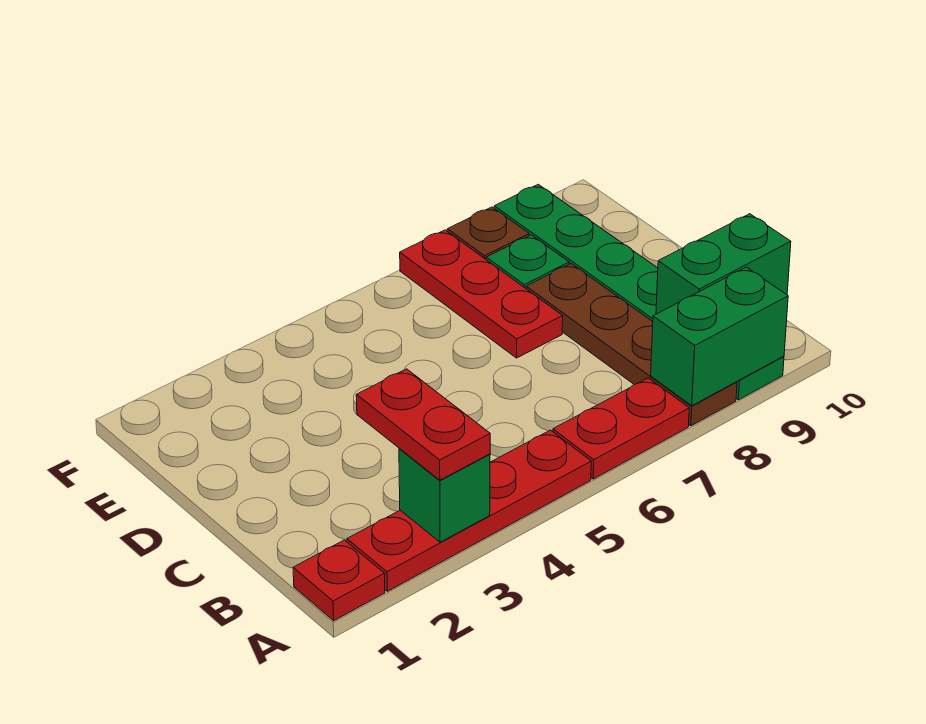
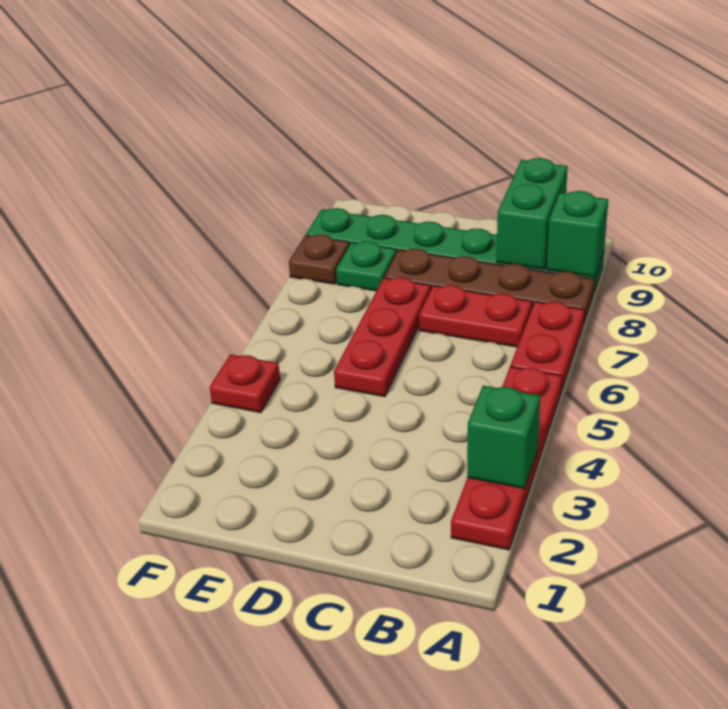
red 1x1 plate [293,540,385,621] -> red 1x1 plate moved to [210,355,280,413]
red 1x2 plate [356,369,490,480] -> red 1x2 plate moved to [419,285,532,347]
green 1x2 brick [651,267,788,406] -> green 1x1 brick [547,191,608,277]
red 1x3 plate [400,230,563,358] -> red 1x3 plate turned to [334,278,431,397]

